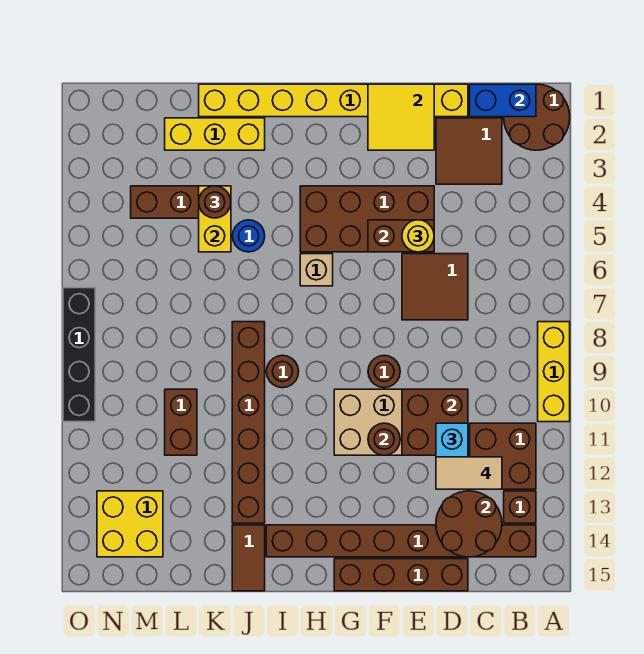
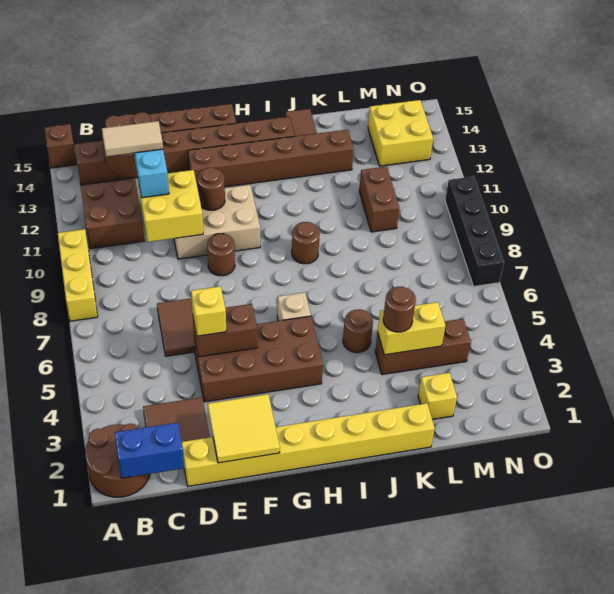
brown 1x1 brick [504,491,536,523] -> brown 1x1 brick moved to [45,124,76,168]
brown 2x2 brick [402,389,468,455] -> yellow 2x2 brick [138,170,203,242]
yellow 1x1 round brick [402,220,434,252] -> yellow 1x1 brick [191,286,226,336]
yellow 1x3 brick [165,118,265,150] -> yellow 1x1 brick [418,373,457,420]
blue 1x1 round brick [233,220,265,252] -> brown 1x1 round brick [343,309,373,353]
brown 1x6 brick [232,322,265,523] -> brown 1x6 brick turned to [188,130,354,188]
yellow 1x2 brick [199,186,231,252] -> yellow 1x2 brick turned to [378,302,446,355]

